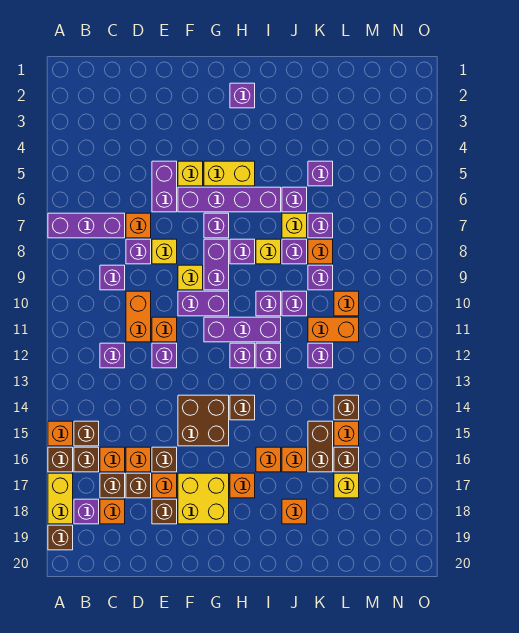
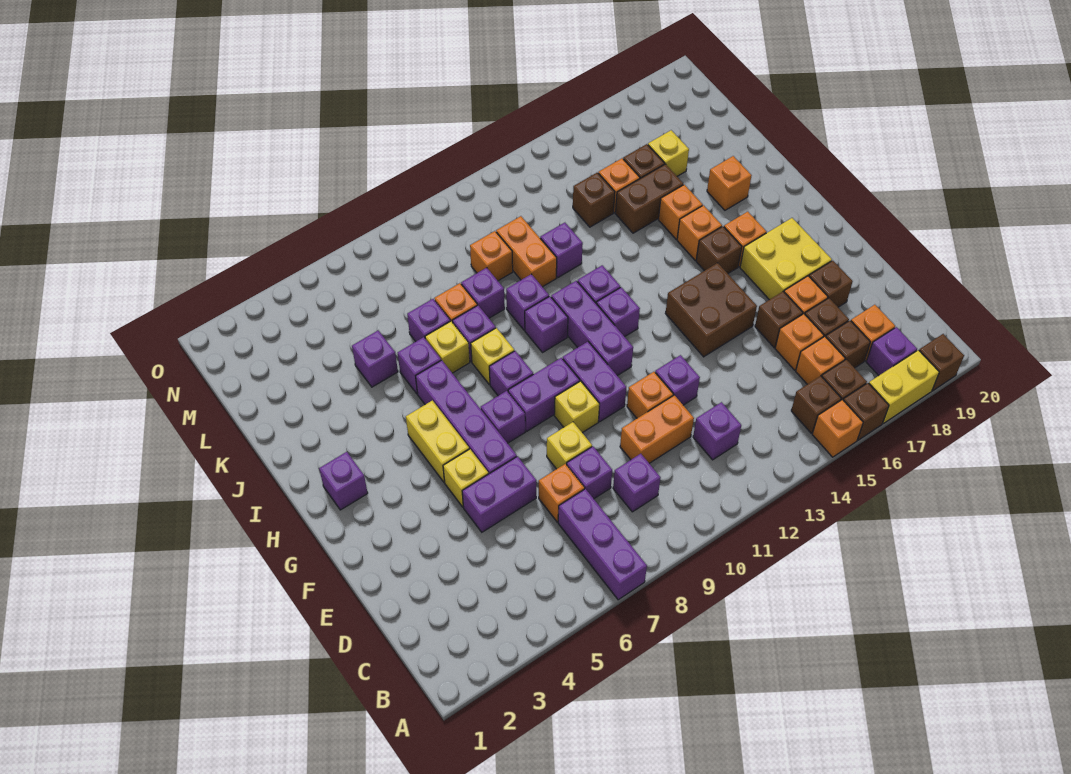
brown 1x1 brick [230,395,255,420] -> brown 1x1 brick moved to [696,226,742,273]

